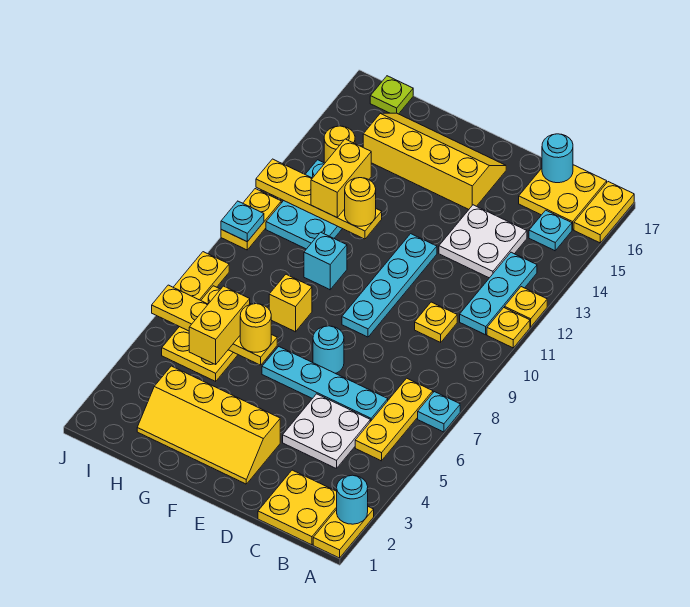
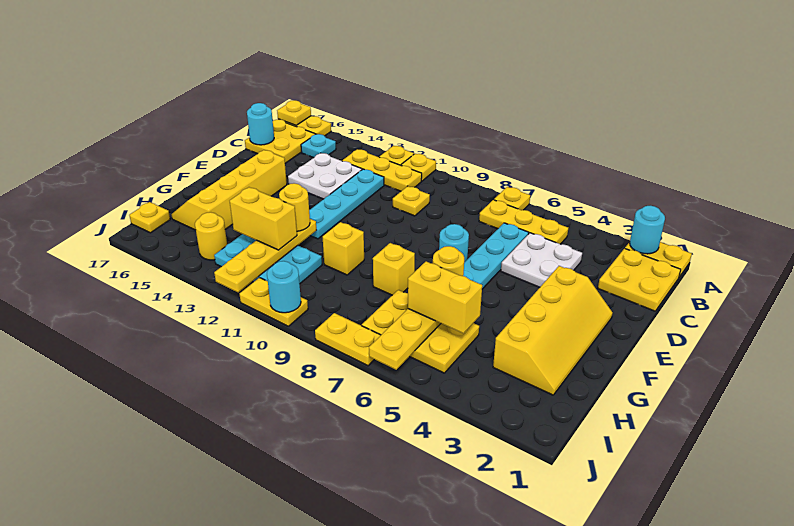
cyan 1x1 plate [418,392,460,432] -> yellow 1x1 plate [494,187,530,210]
none -> yellow 1x1 plate [277,100,311,125]
cyan 1x3 plate [460,252,537,335] -> yellow 1x3 plate [342,149,422,191]
cyan 1x4 plate [342,234,437,337] -> cyan 1x4 plate turned to [309,169,384,239]
cyan 1x1 brick [304,232,347,290] -> yellow 1x1 brick [323,222,364,275]
lime 1x1 plate [370,76,413,114] -> yellow 1x1 plate [129,202,170,233]
cyan 1x1 plate [221,201,264,242] -> cyan 1x1 round brick [267,261,301,313]

